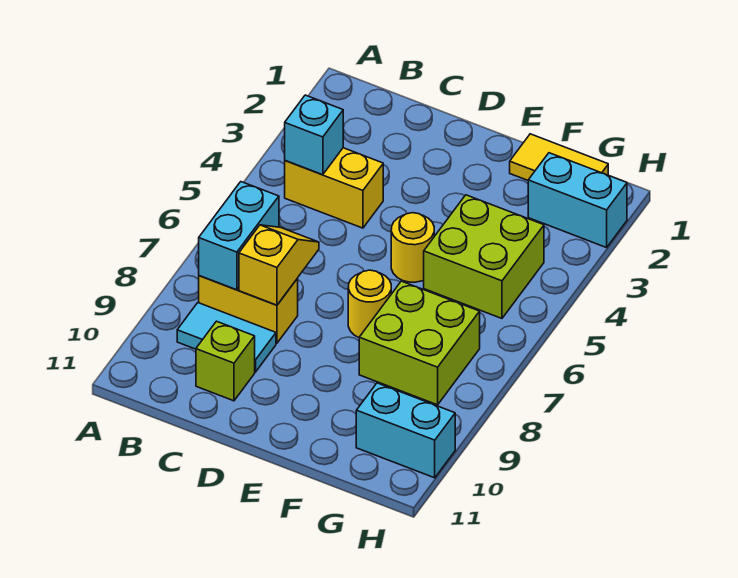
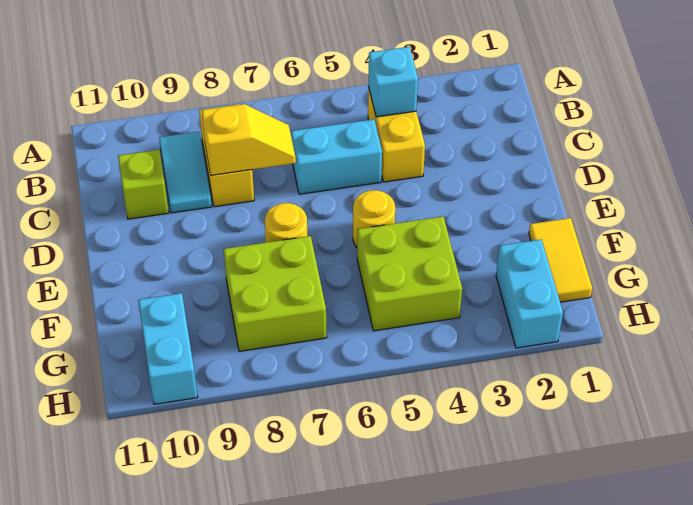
cyan 1x2 brick [199,182,279,290] -> cyan 1x2 brick moved to [291,119,382,194]

